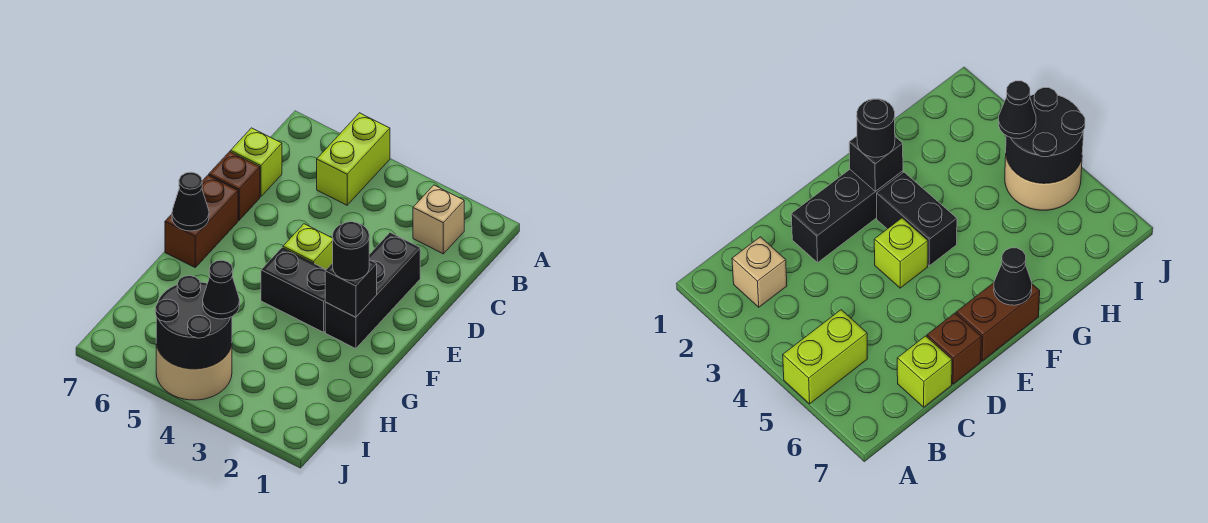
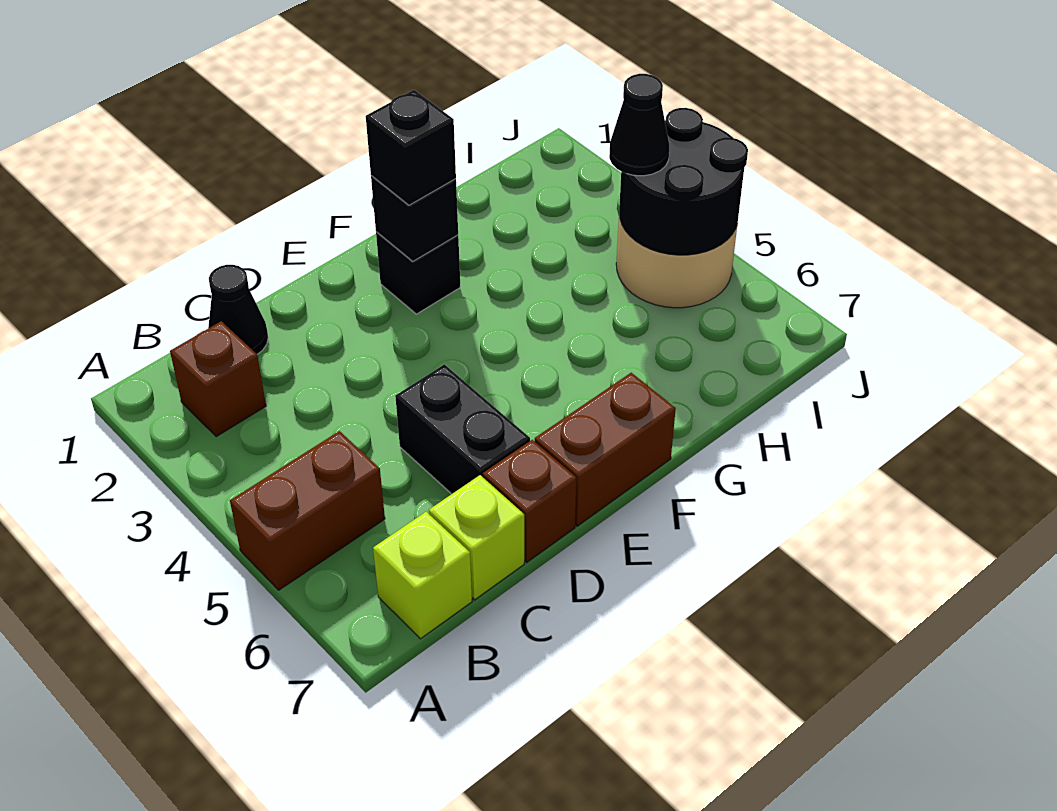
lime 1x2 brick [317,113,390,205] -> brown 1x2 brick [230,431,385,590]
tan 1x1 brick [413,185,464,254] -> brown 1x1 brick [170,321,266,437]
black 1x3 brick [325,233,420,349] -> black 1x1 brick [376,232,460,314]
lime 1x1 brick [283,224,333,269] -> lime 1x1 brick moved to [373,512,472,639]
black 1x1 round brick [333,222,369,280] -> black 1x1 brick [366,90,456,205]
black 1x2 brick [261,248,326,332] -> black 1x2 brick moved to [395,364,530,494]
black 1x1 cone [172,172,209,231] -> black 1x1 cone moved to [208,265,268,354]

